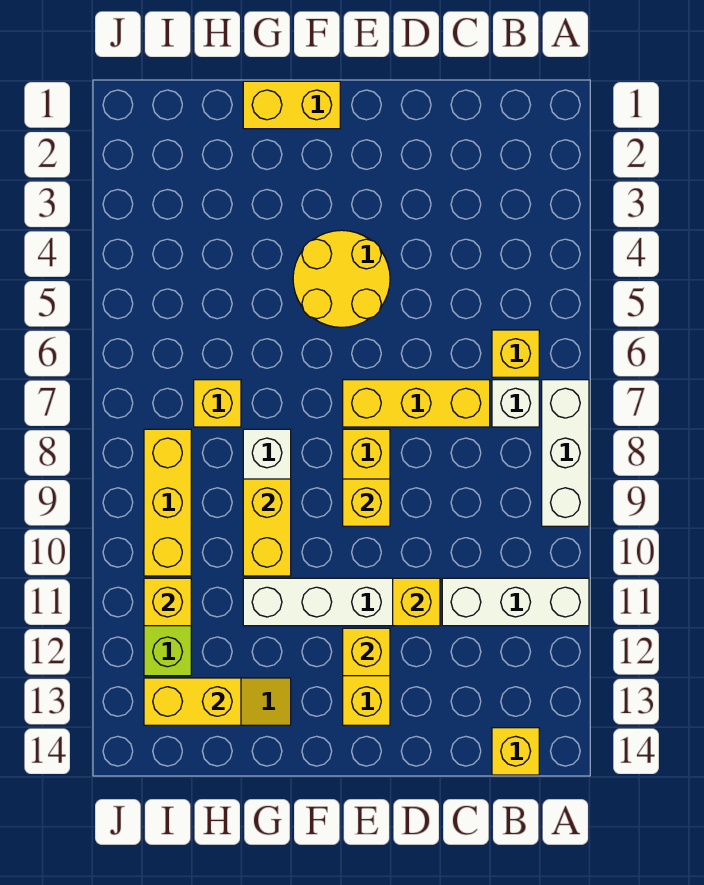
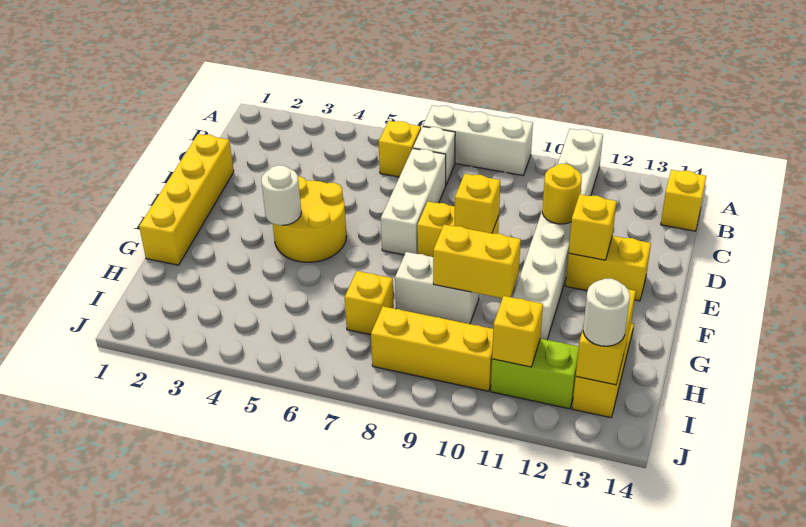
yellow 1x3 brick [343,380,490,427] -> white 1x3 brick [381,149,446,255]
yellow 1x1 brick [393,578,440,626] -> yellow 1x1 round brick [542,164,582,224]
yellow 1x2 brick [243,81,340,129] -> yellow 1x4 brick [139,134,234,265]
none -> white 1x1 round brick [261,165,301,225]
none -> white 1x1 round brick [583,279,630,346]

